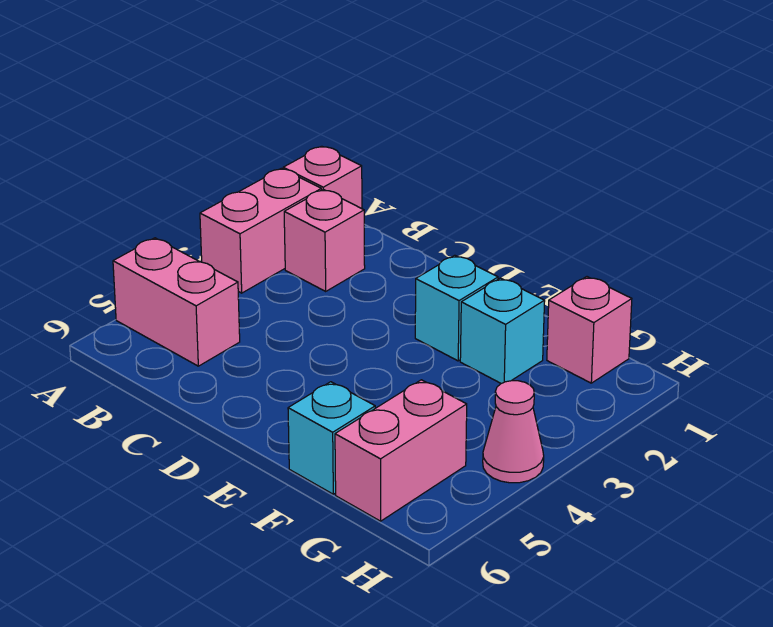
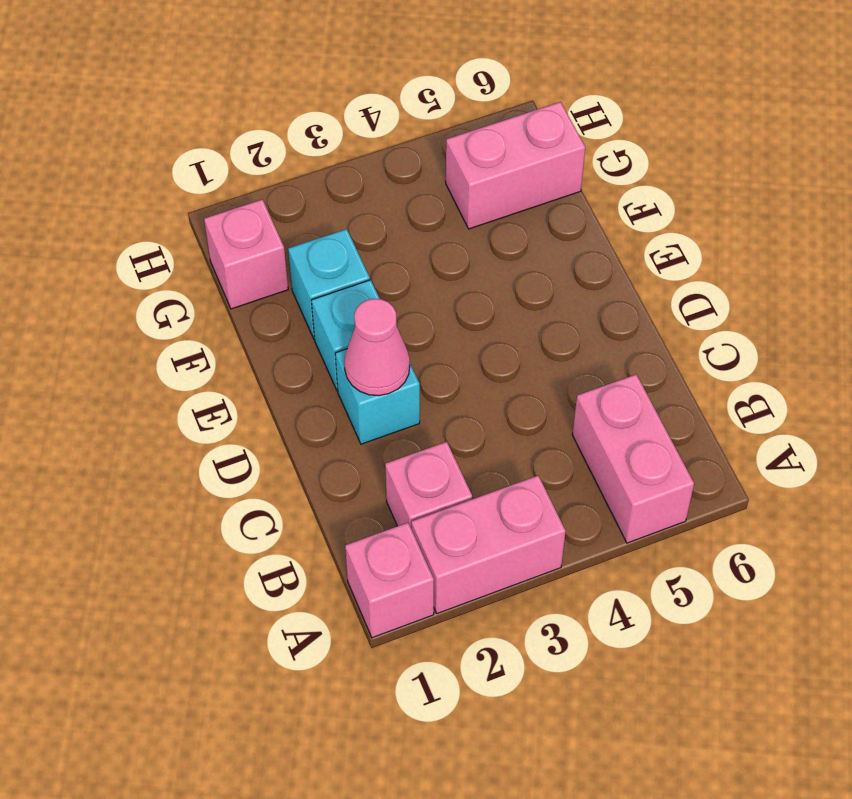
cyan 1x1 brick [288,382,375,494] -> cyan 1x1 brick moved to [335,349,420,444]
pink 1x1 cone [483,381,544,483] -> pink 1x1 cone moved to [344,299,410,396]

